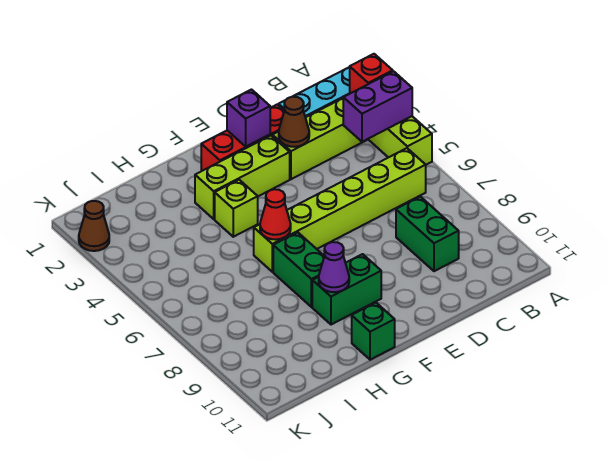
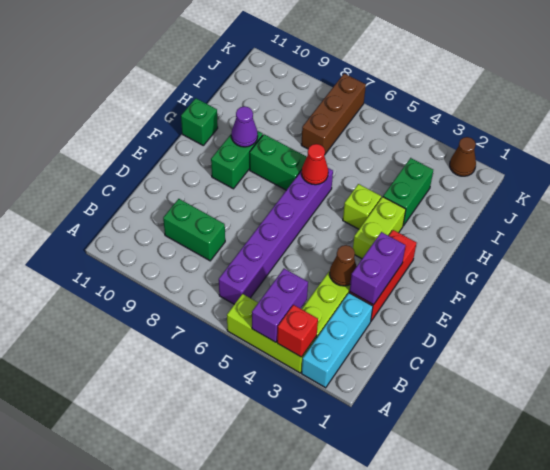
lime 1x6 brick [254,148,426,272] -> purple 1x6 brick [219,168,333,304]
purple 1x1 brick [227,90,270,147] -> purple 1x2 brick [350,232,406,305]
lime 1x3 brick [195,136,290,219] -> lime 1x2 brick [353,197,406,259]
none -> green 1x2 brick [383,158,433,226]
none -> brown 1x3 brick [301,74,366,154]

